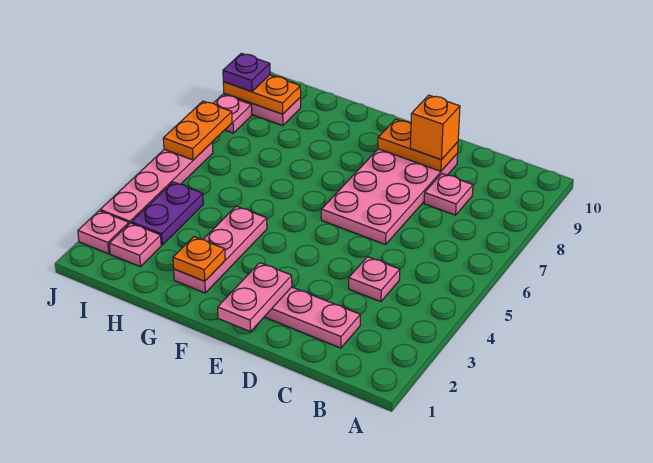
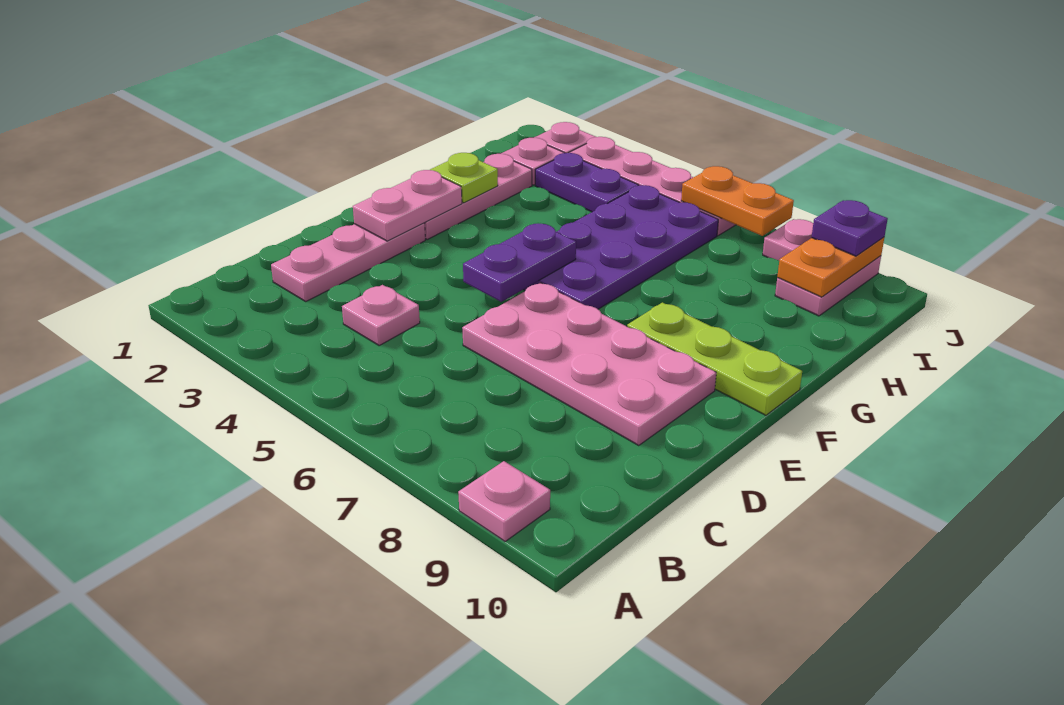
pink 1x1 plate [424,174,473,215] -> pink 1x1 plate moved to [458,461,550,542]
orange 1x2 plate [378,119,458,171] -> none
orange 1x1 brick [410,95,460,160] -> none
pink 1x2 plate [218,263,292,332] -> pink 1x2 plate turned to [353,170,462,241]
none -> purple 1x2 plate [463,224,576,302]
none -> purple 2x4 plate [524,185,718,309]
none -> lime 1x3 plate [627,302,802,415]
pink 1x3 plate [174,206,267,293] -> pink 1x3 plate turned to [425,154,532,239]
orange 1x1 plate [173,237,225,281] -> lime 1x1 plate [430,153,498,203]

